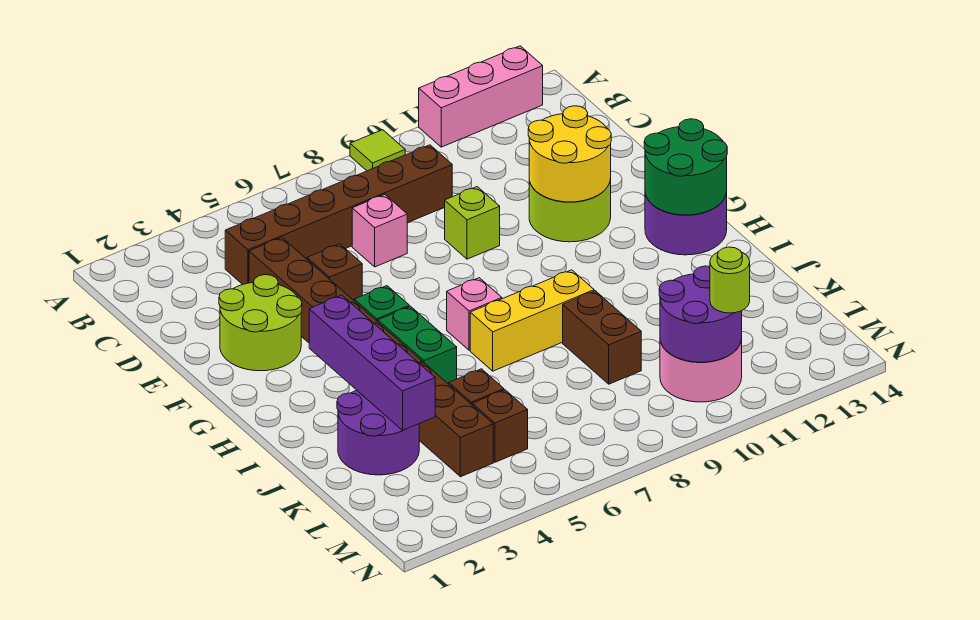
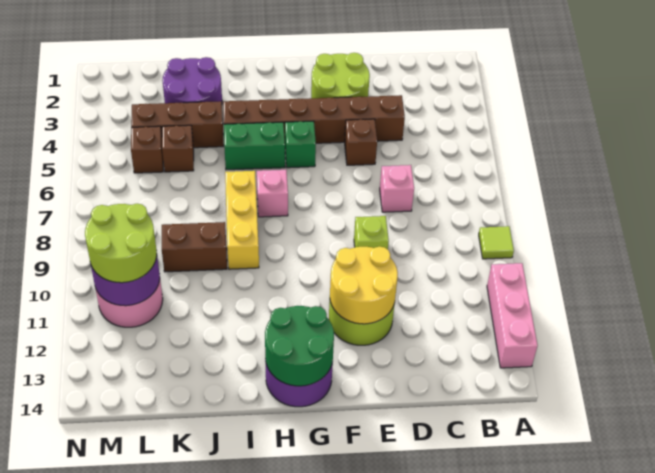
brown 1x6 brick [225,145,452,285] -> none
purple 1x4 brick [309,295,435,430] -> none
lime 1x1 round brick [710,247,750,313] -> lime 2x2 round brick [85,204,157,283]

